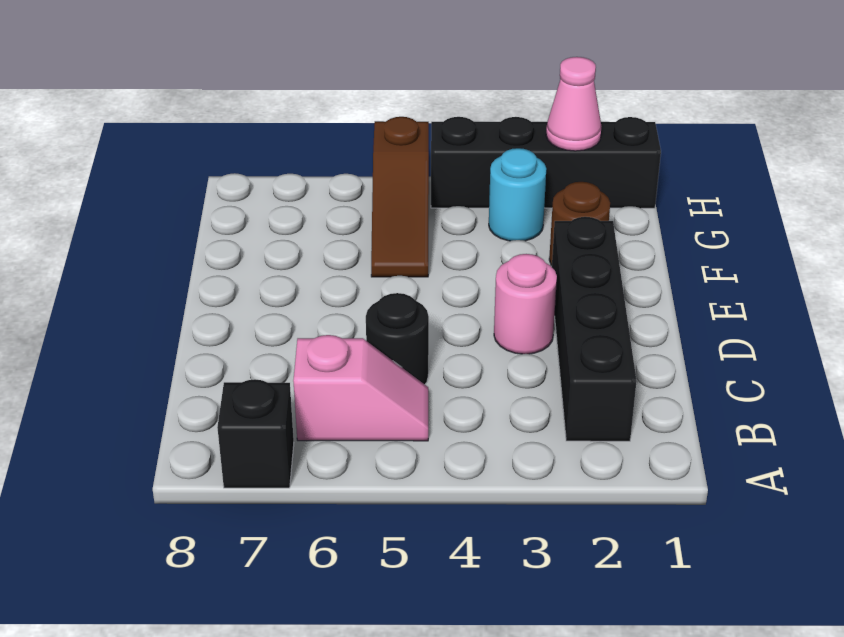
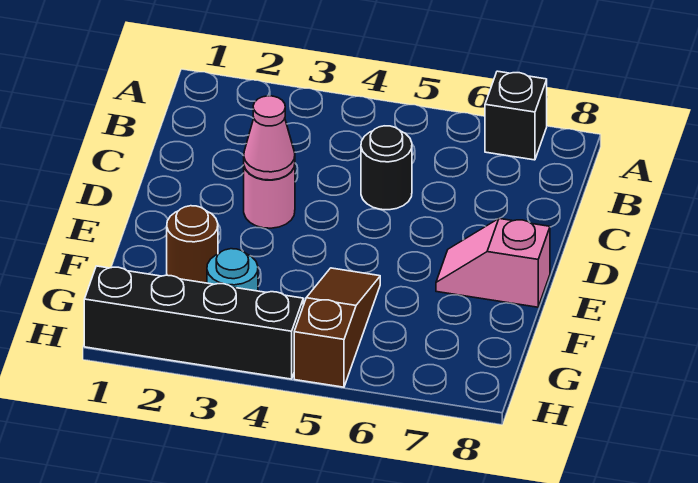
black 1x4 brick [552,217,637,441] -> none
pink 1x2 slope [293,335,428,441] -> pink 1x2 slope moved to [436,219,550,307]
pink 1x1 cone [546,57,601,151] -> pink 1x1 cone moved to [244,96,295,180]

